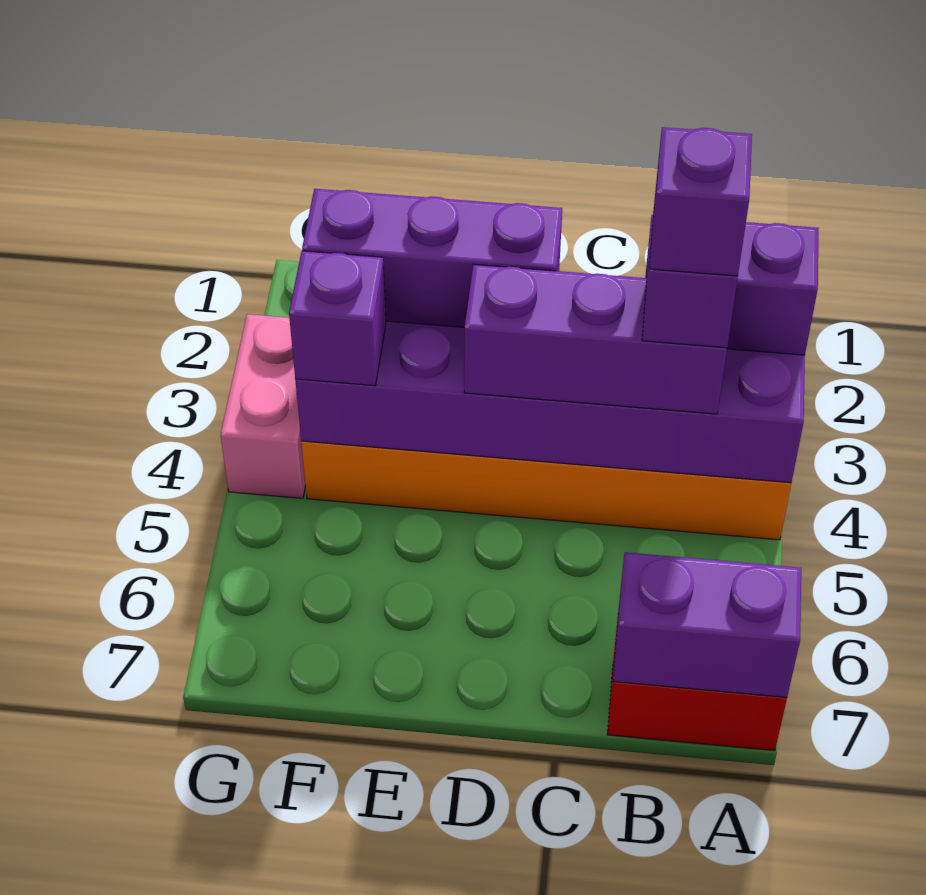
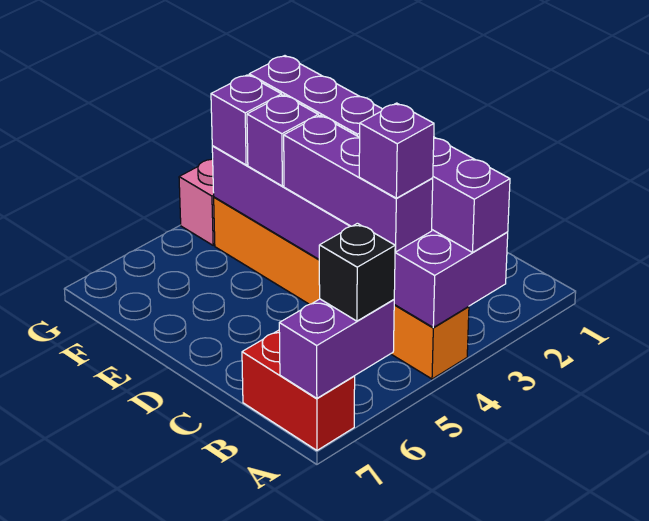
none -> black 1x1 brick [319,223,395,321]
purple 1x2 brick [613,552,801,697] -> purple 1x2 brick turned to [279,299,394,398]
purple 1x1 brick [649,127,752,276] -> purple 1x1 brick moved to [247,95,318,186]

